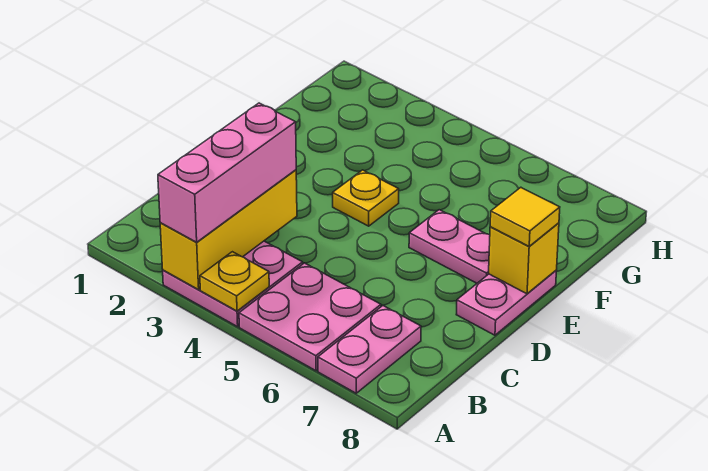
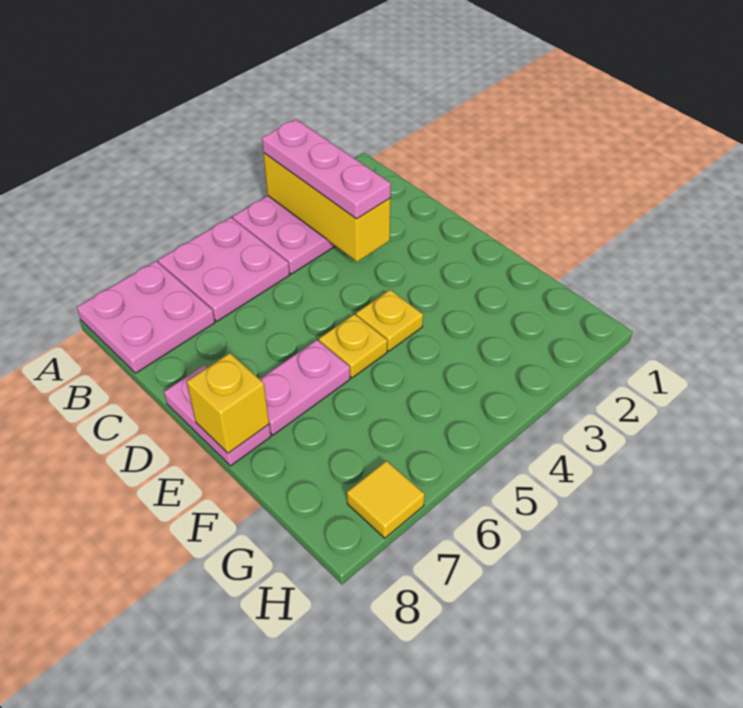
pink 1x3 brick [158,103,296,242] -> pink 1x3 plate [262,119,391,219]
yellow 1x1 plate [200,252,269,311] -> yellow 1x1 plate moved to [319,314,387,378]
pink 1x2 plate [318,306,421,393] -> pink 2x2 plate [77,261,215,373]
yellow 1x1 tile [490,187,560,246] -> yellow 1x1 tile moved to [347,461,425,538]

